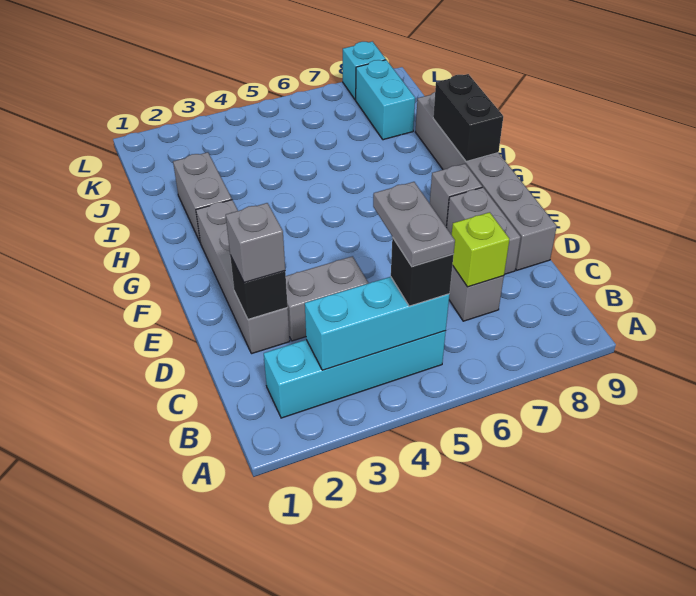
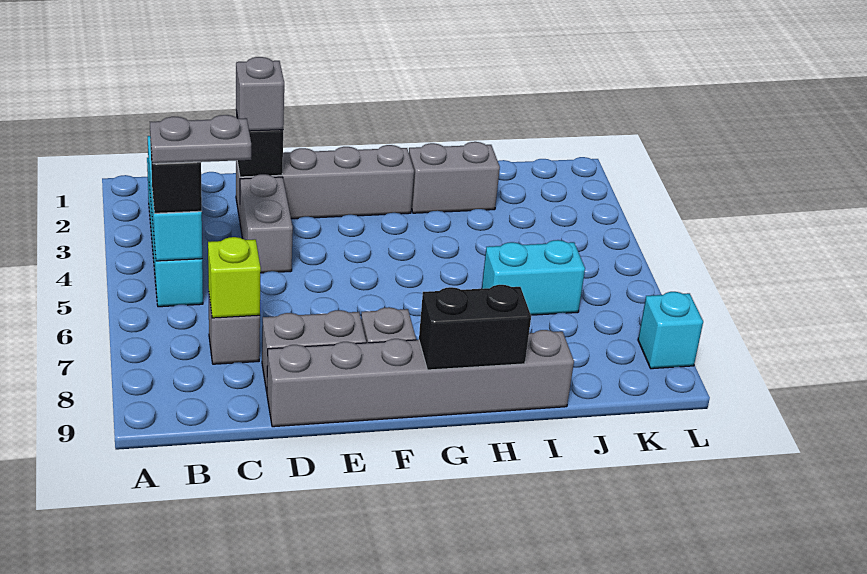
cyan 1x2 brick [356,60,415,140] -> cyan 1x2 brick moved to [482,240,585,315]

